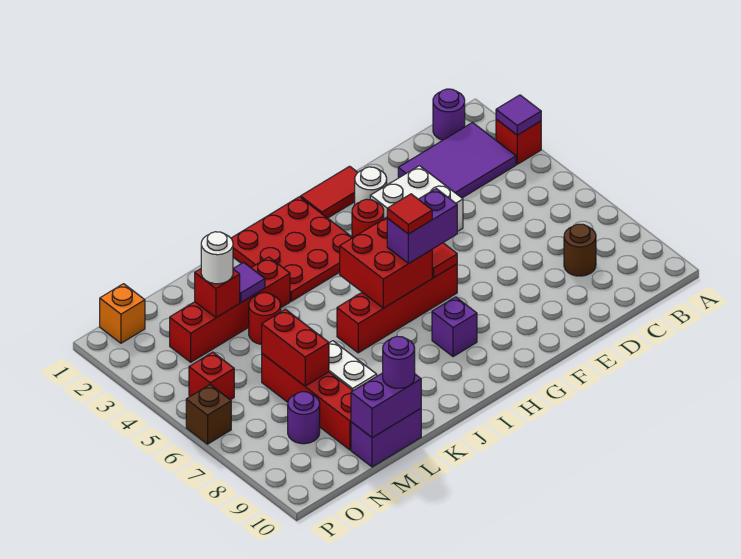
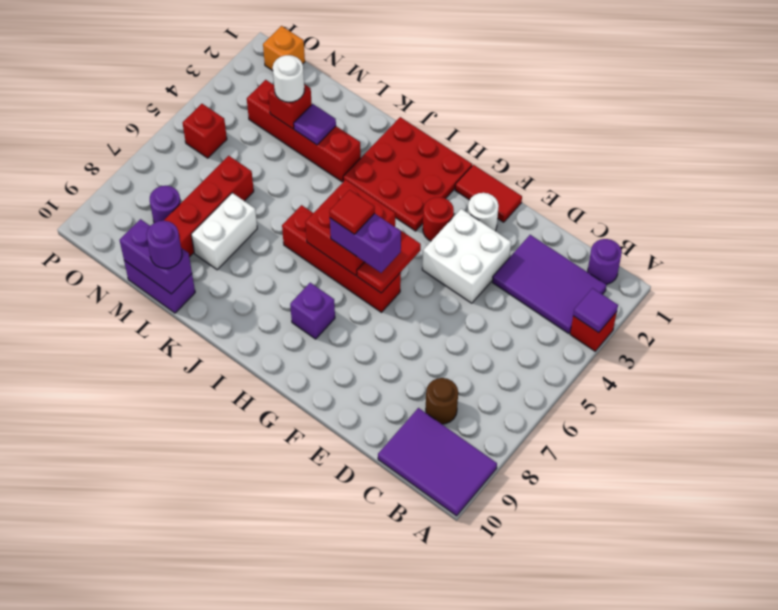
none -> purple 2x3 tile [378,408,497,516]
red 1x1 round brick [249,293,281,344] -> none
red 1x2 brick [262,309,329,386] -> none
brown 1x1 brick [186,385,231,444] -> none

